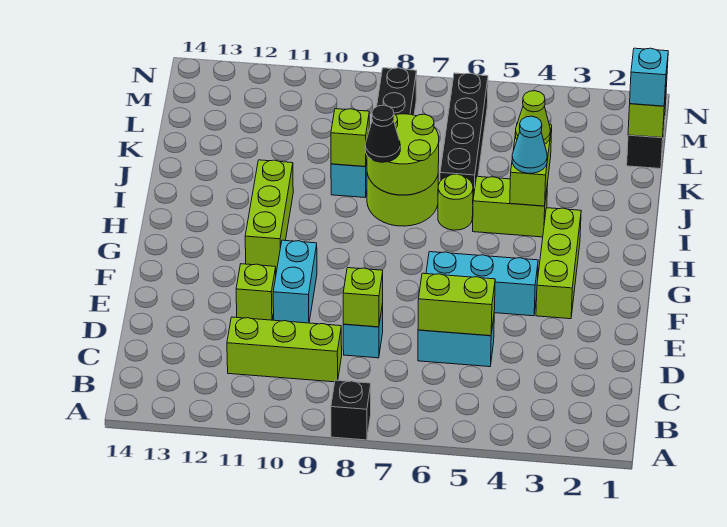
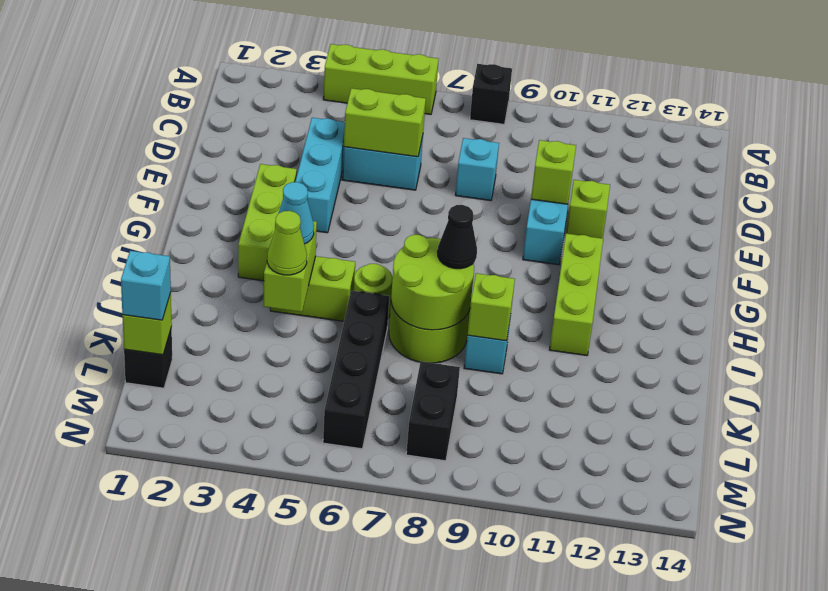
lime 1x3 brick [227,317,342,382] -> lime 1x3 brick moved to [323,44,439,114]
lime 1x1 brick [343,268,383,327] -> lime 1x1 brick moved to [531,140,576,204]
cyan 1x3 brick [426,252,538,316] -> cyan 1x3 brick turned to [295,118,345,233]

